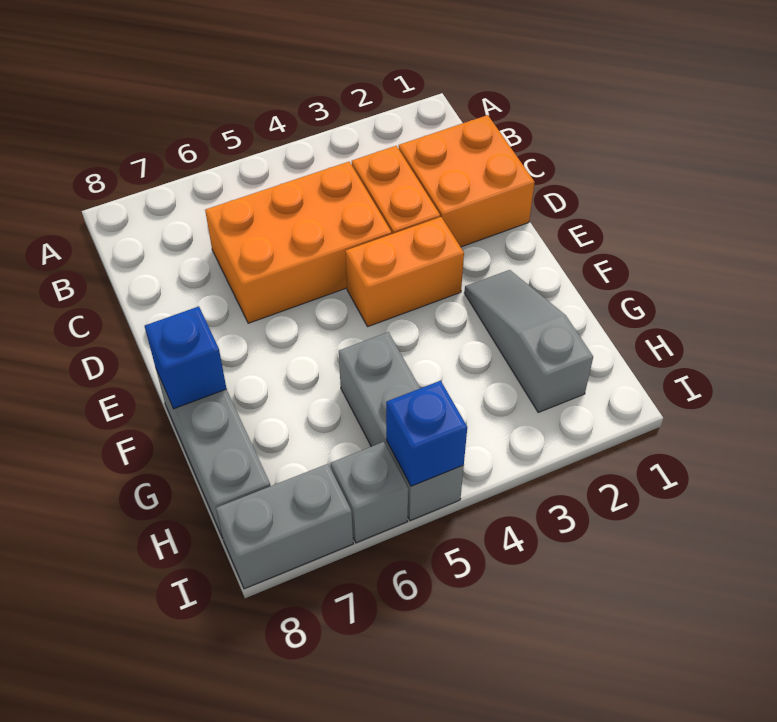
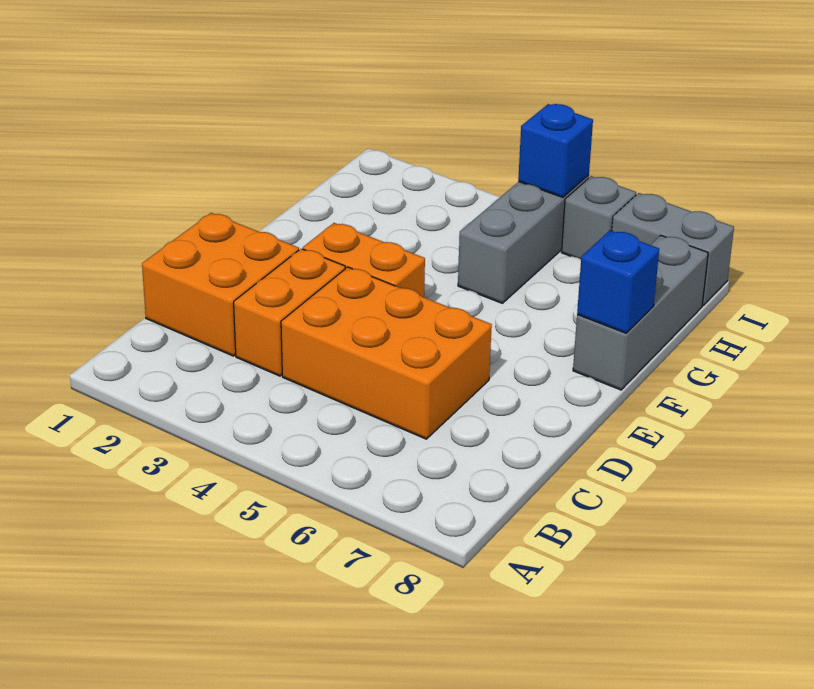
grey 1x3 slope [465,270,593,412] -> none

